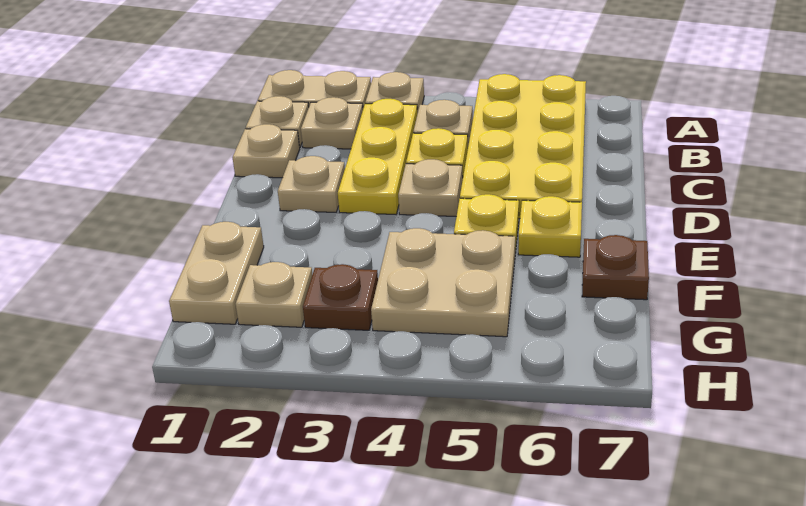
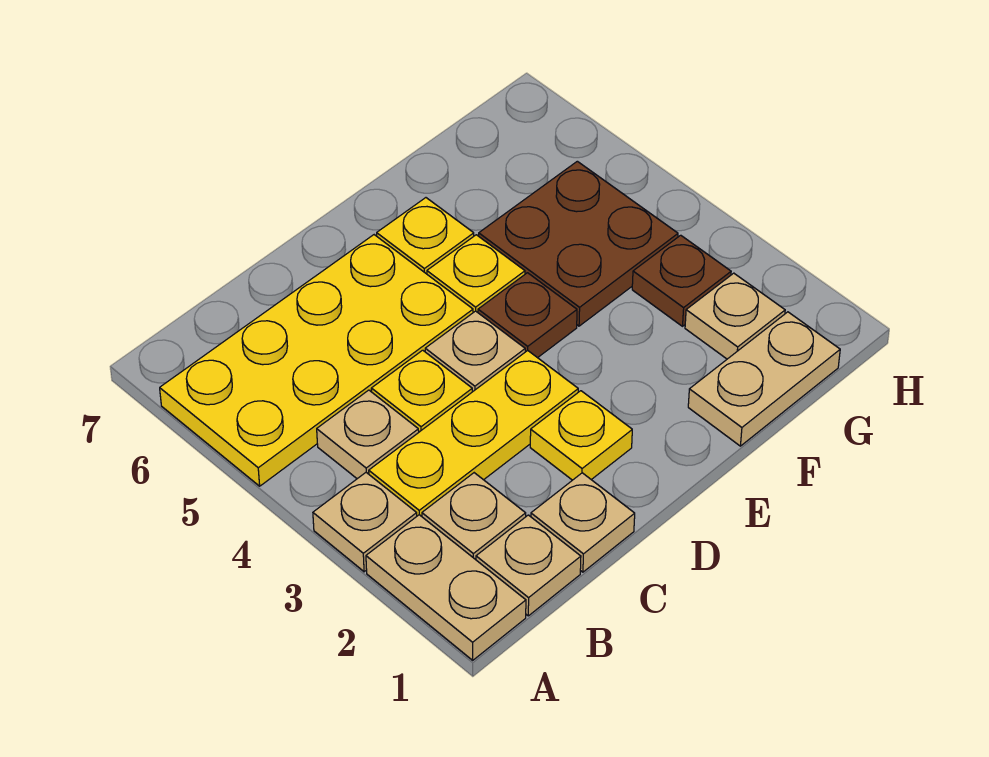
tan 1x1 plate [278,156,345,212] -> yellow 1x1 plate [530,391,632,480]
tan 2x2 plate [371,228,515,337] -> brown 2x2 plate [479,161,678,326]
brown 1x1 plate [582,235,649,300] -> brown 1x1 plate moved to [478,273,577,358]

